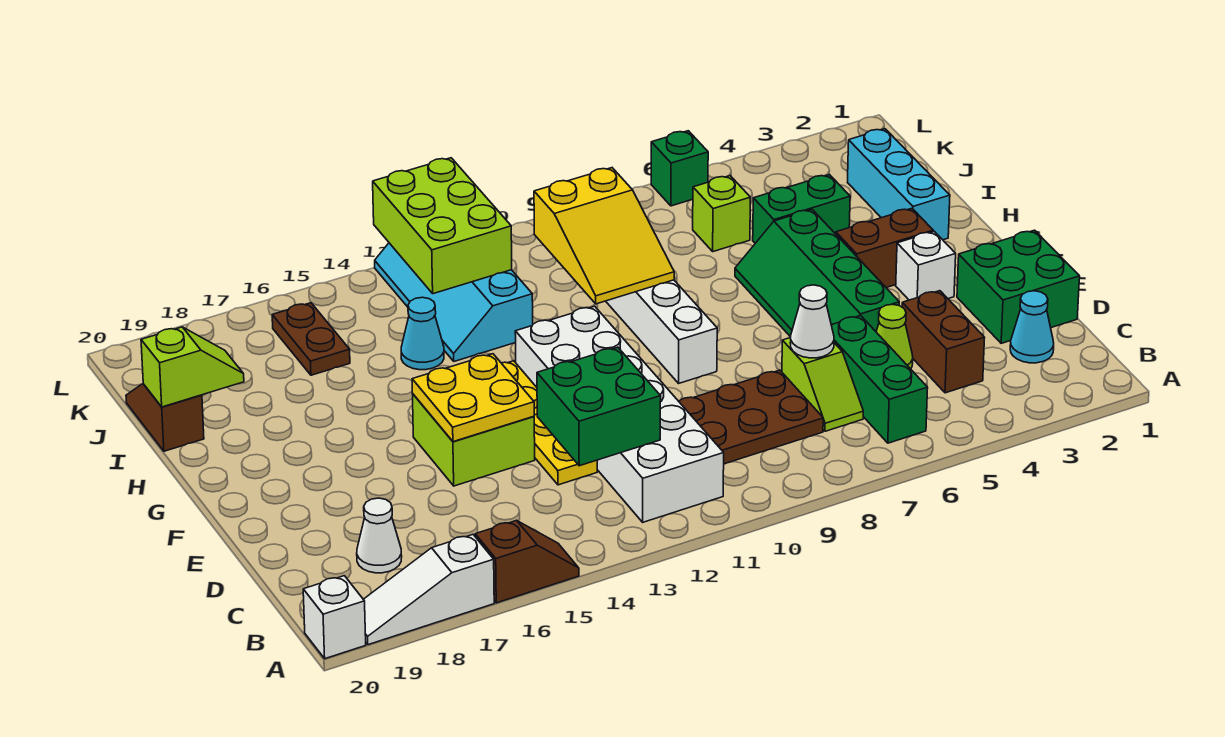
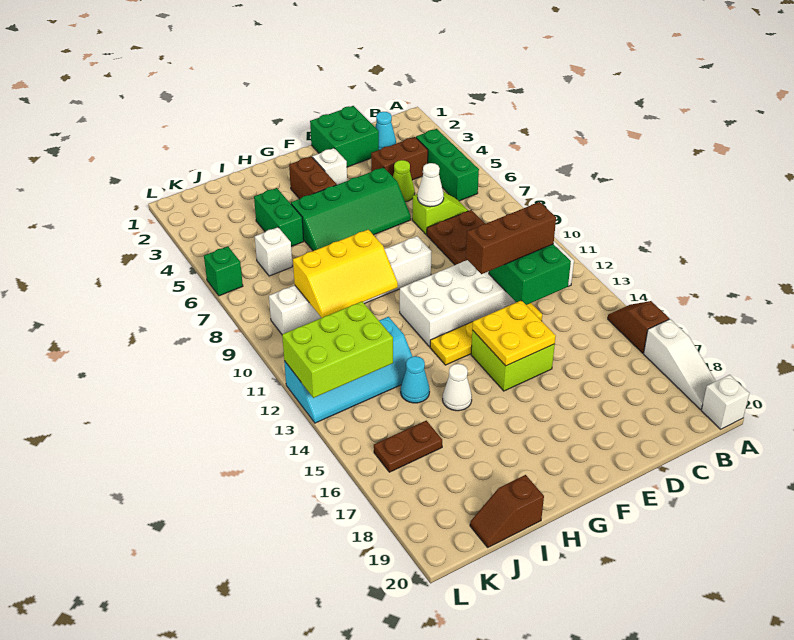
green 1x3 brick [831,316,928,443] -> green 1x3 brick turned to [416,129,479,201]
none -> brown 1x3 brick [466,202,556,274]
white 1x1 cone [357,498,402,573] -> white 1x1 cone moved to [443,364,472,411]
cyan 1x3 brick [848,129,950,240] -> none
yellow 2x3 slope [534,168,674,304] -> yellow 2x3 slope turned to [293,230,398,318]
lime 1x2 slope [141,327,244,407] -> none
lime 1x1 brick [693,176,750,252] -> white 1x1 brick [255,227,293,276]

